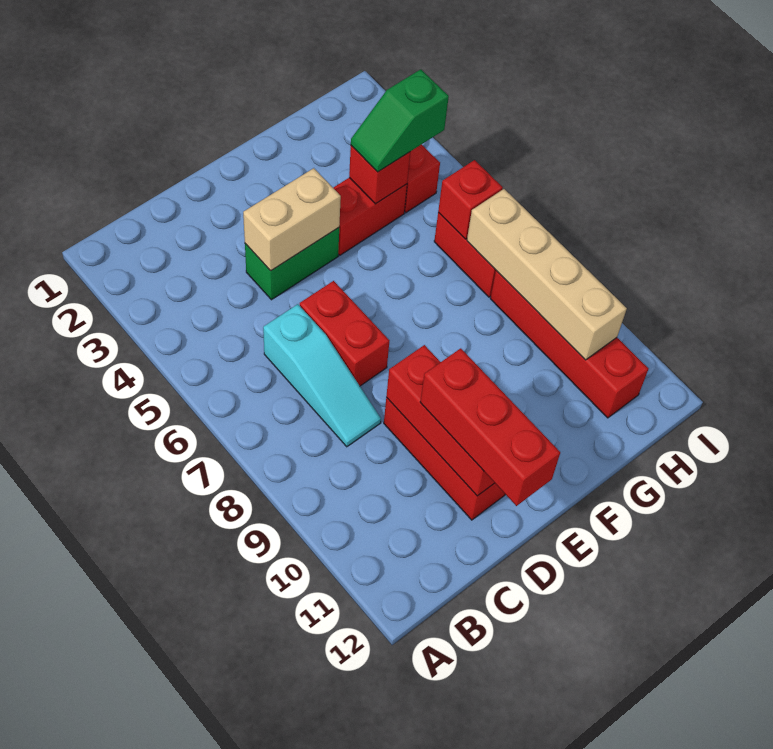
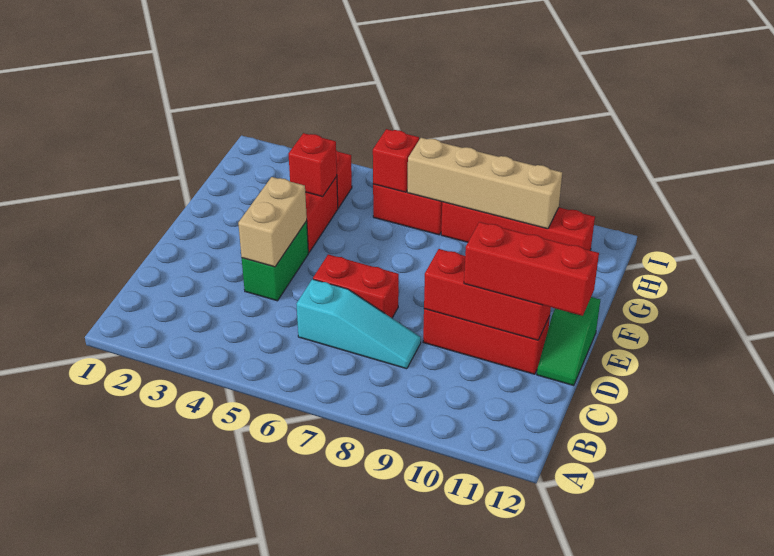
green 1x2 slope [351,69,449,172] -> green 1x2 slope moved to [537,297,600,386]

